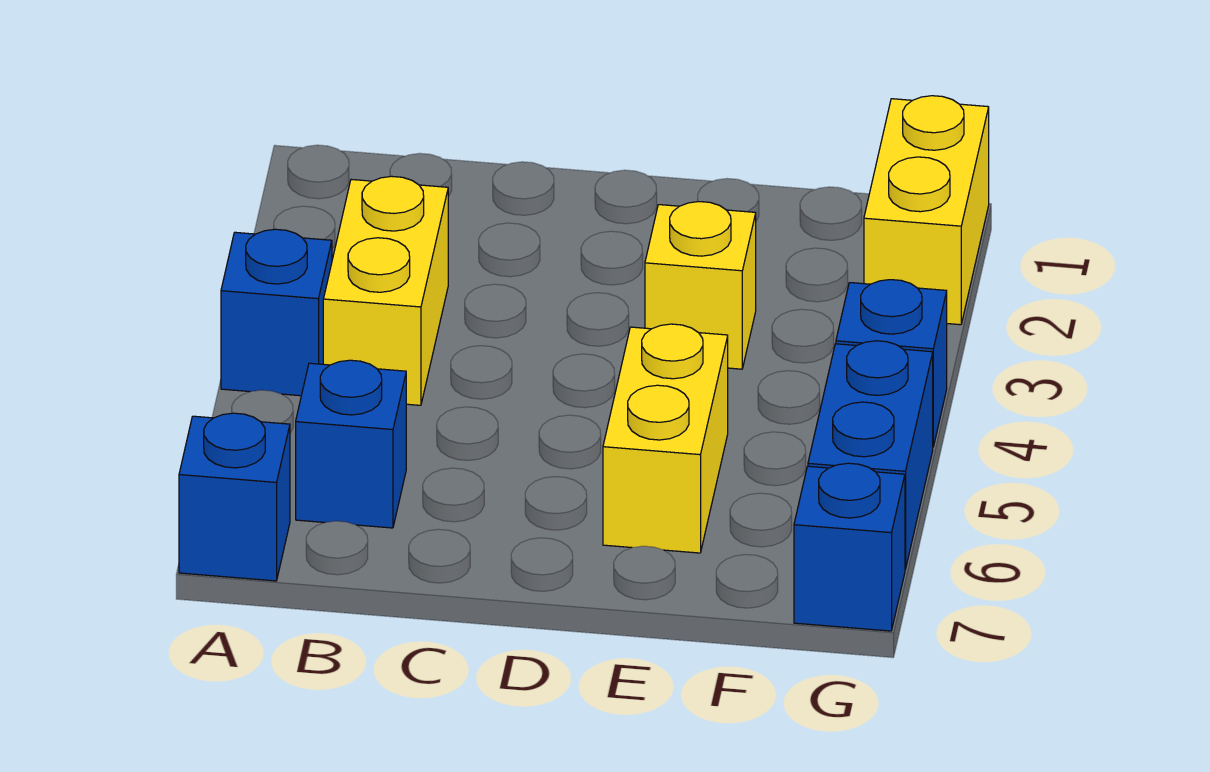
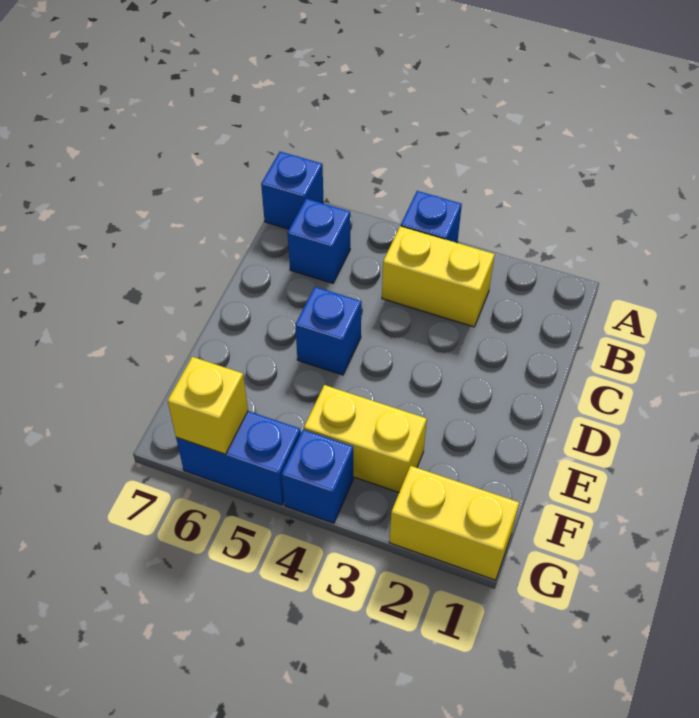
yellow 1x1 brick [645,202,756,369] -> yellow 1x1 brick moved to [168,357,248,454]
yellow 1x2 brick [603,324,728,553] -> yellow 1x2 brick moved to [304,385,427,492]
blue 1x1 brick [794,463,905,631] -> blue 1x1 brick moved to [295,287,361,375]

